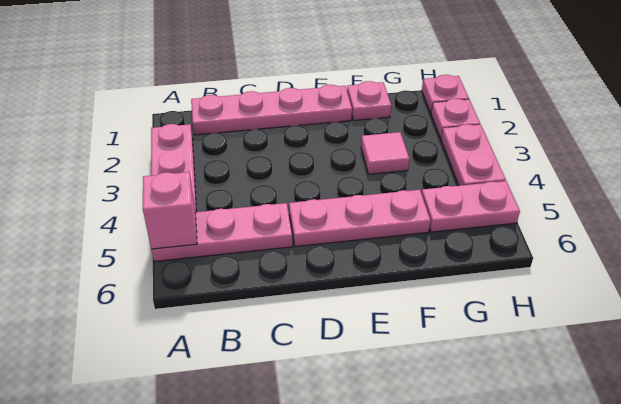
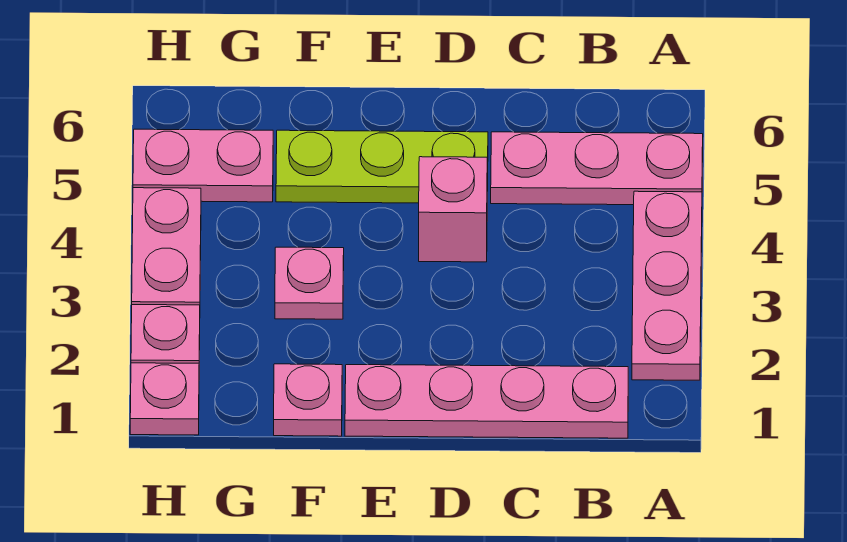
pink 1x1 brick [143,172,197,249] -> pink 1x1 brick moved to [419,157,487,262]
pink 1x3 plate [289,190,430,247] -> lime 1x3 plate [276,130,488,203]
pink 1x1 tile [361,132,409,174] -> pink 1x1 plate [275,247,344,319]

